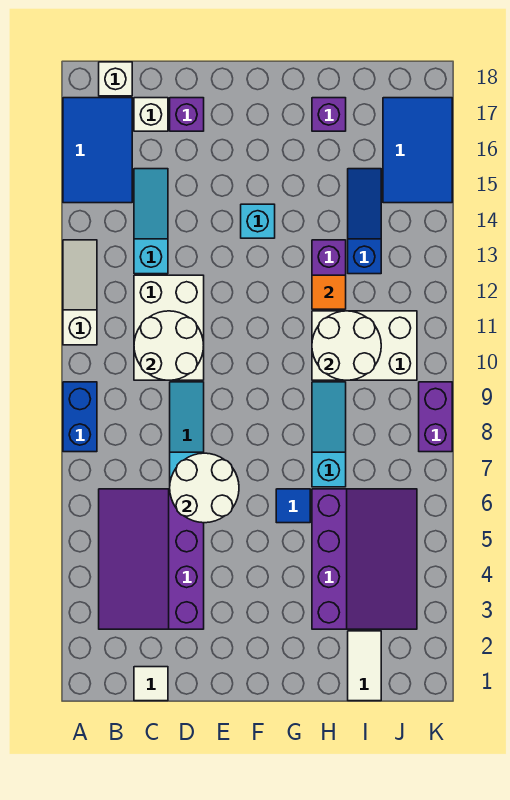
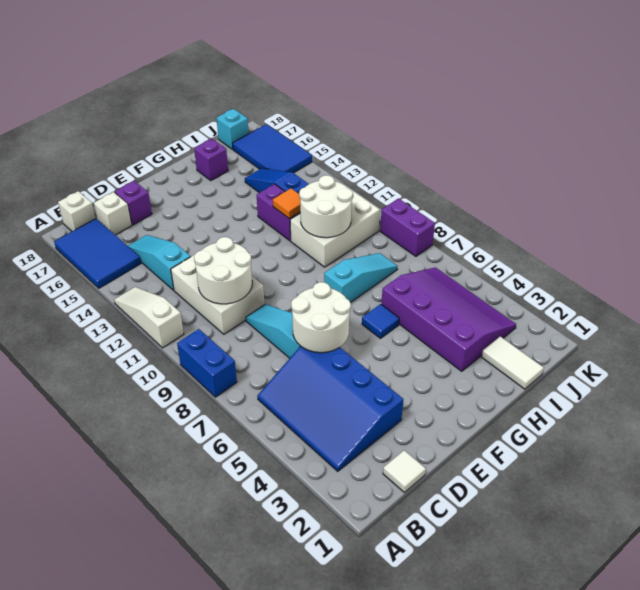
purple 3x4 slope [99,489,204,629] -> blue 3x4 slope [257,346,404,471]
cyan 1x1 brick [241,204,275,238] -> cyan 1x1 brick moved to [217,109,249,149]
cyan 1x3 slope [312,382,346,487] -> cyan 1x3 slope turned to [324,253,398,302]

